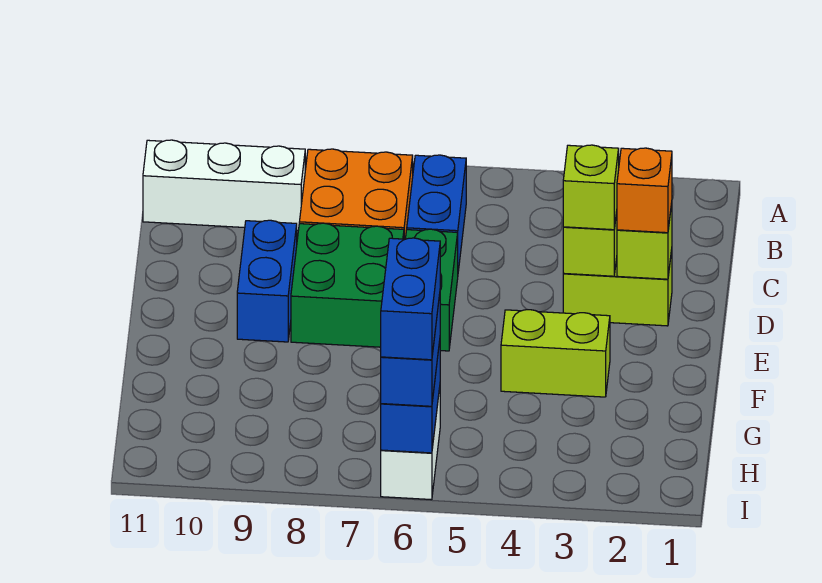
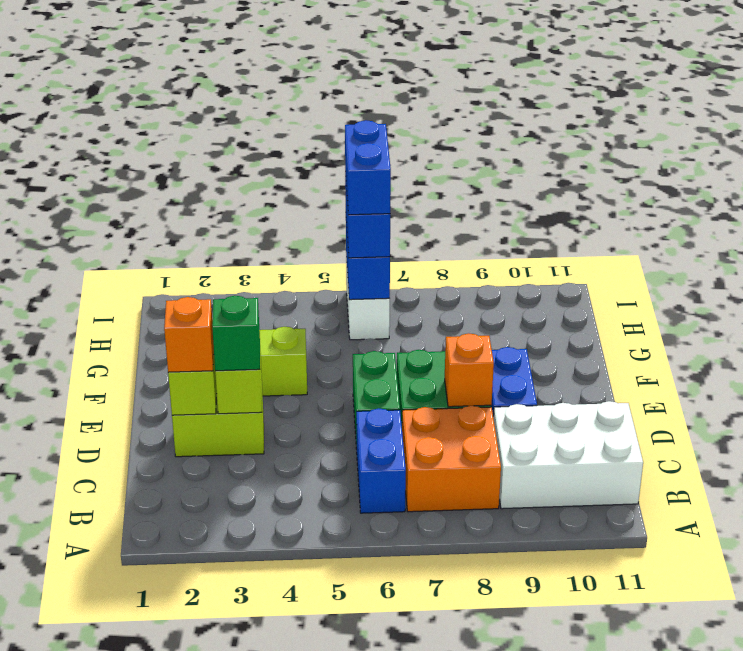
white 1x3 brick [143,140,305,230] -> white 2x3 brick [493,401,643,509]
lime 1x1 brick [563,145,619,230] -> green 1x1 brick [212,296,260,371]
none -> orange 1x1 brick [445,333,494,407]

